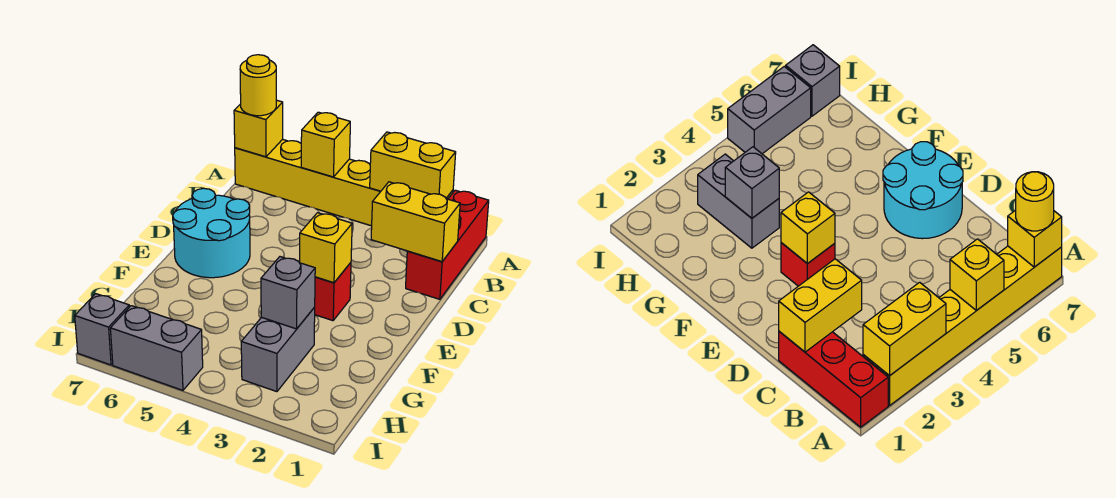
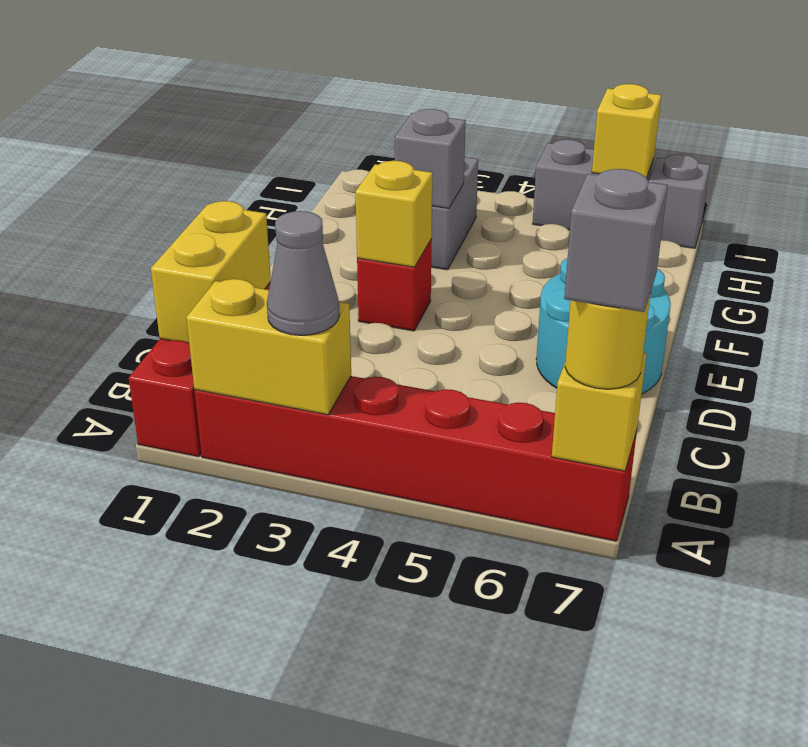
yellow 1x6 brick [235,139,453,226] -> red 1x6 brick [195,376,637,541]
none -> grey 1x1 cone [267,211,340,335]
yellow 1x1 brick [301,112,350,177] -> yellow 1x1 brick moved to [592,84,661,178]
none -> grey 1x1 brick [564,169,668,312]
yellow 1x2 brick [371,182,460,262] -> yellow 1x2 brick turned to [151,201,271,343]

